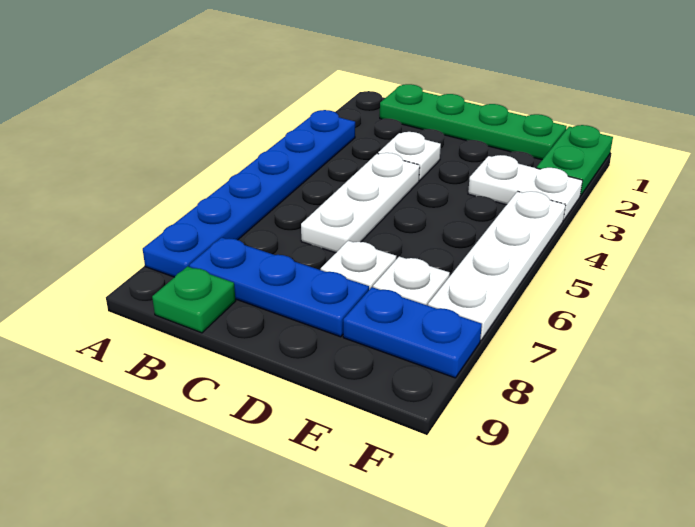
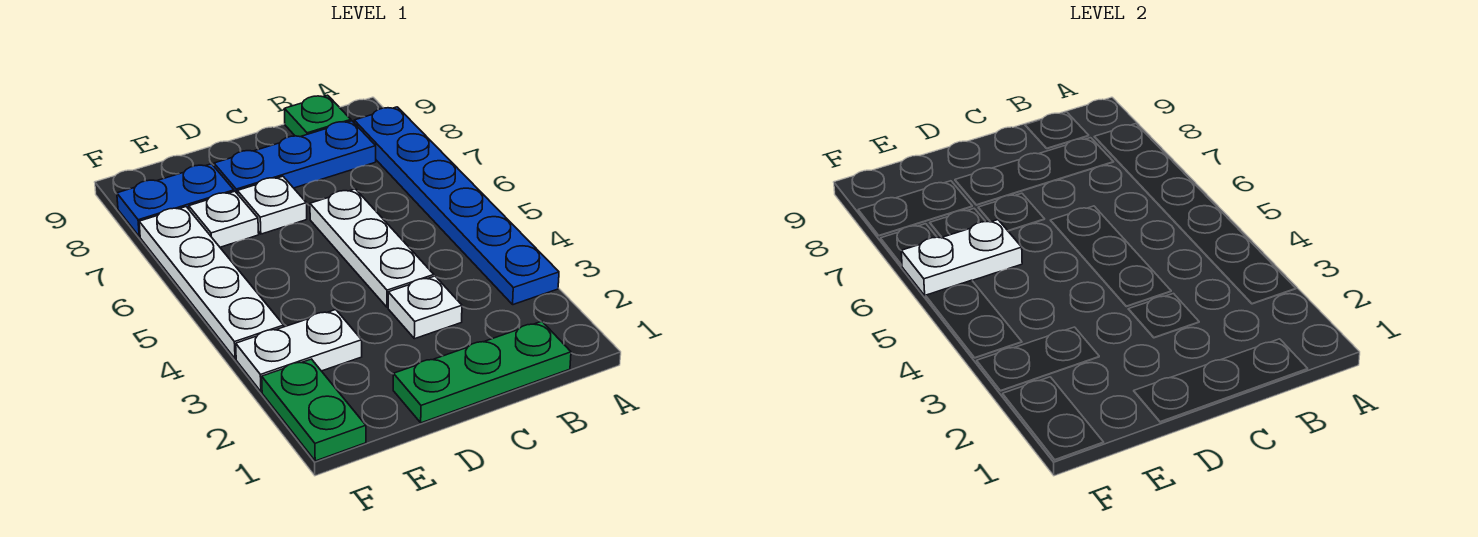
green 1x4 plate [380,84,567,160] -> green 1x3 plate [393,321,571,423]
none -> white 1x2 plate [901,220,1022,296]

